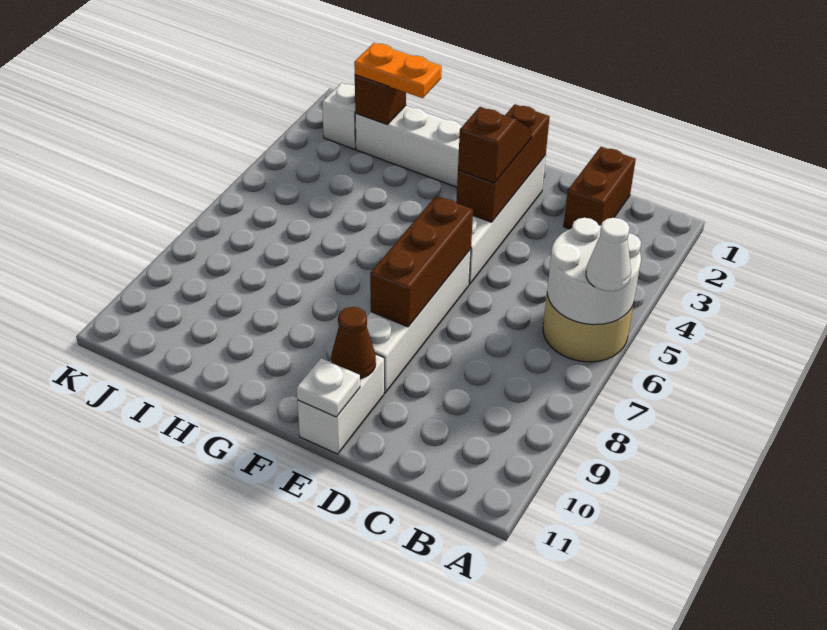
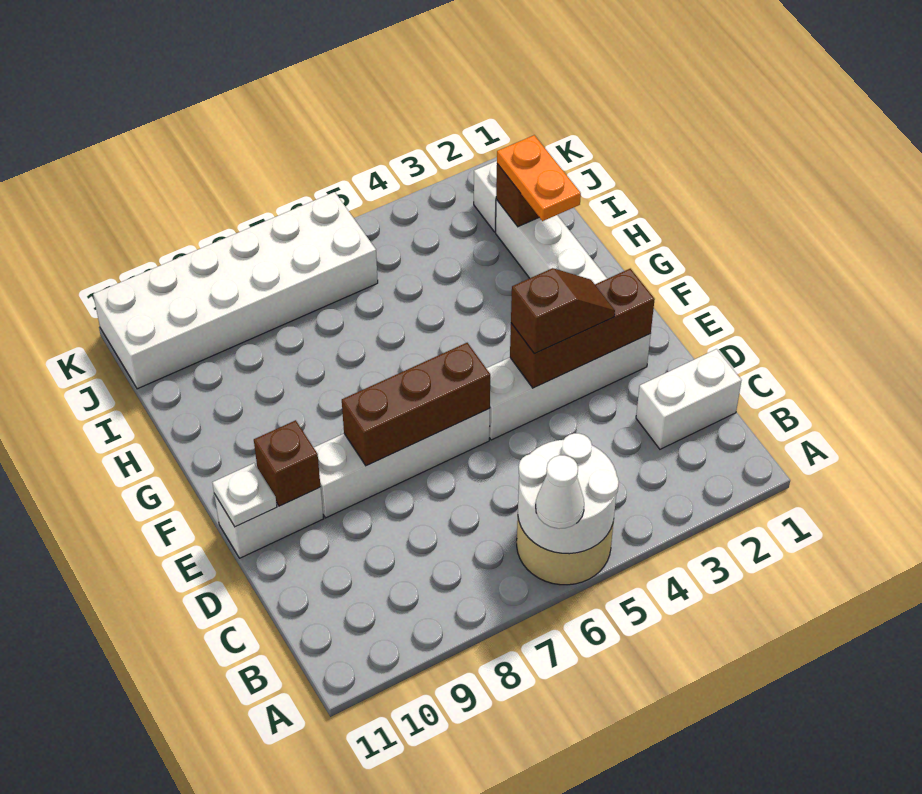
brown 1x2 brick [564,147,636,229] -> white 1x2 brick [636,349,742,449]
brown 1x1 cone [331,307,376,379] -> brown 1x1 brick [254,420,321,506]
none -> white 2x6 brick [93,192,378,389]

